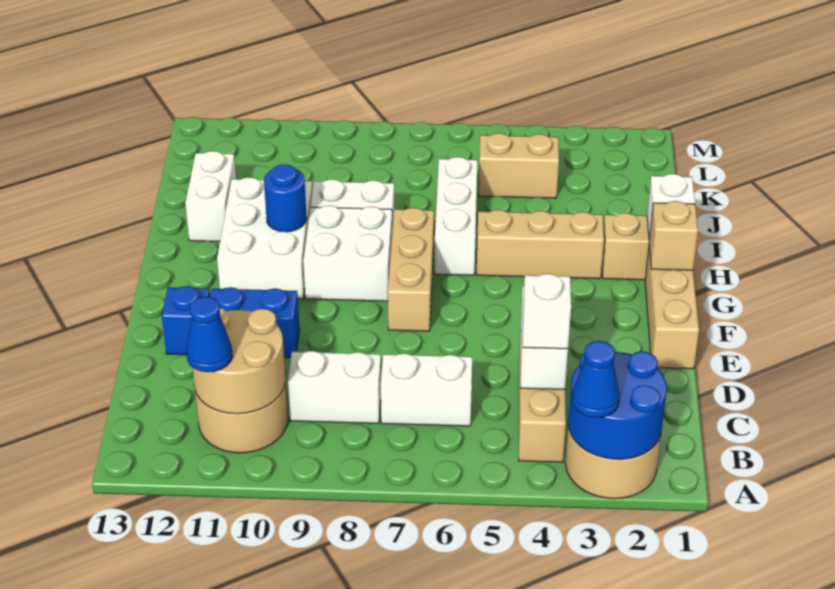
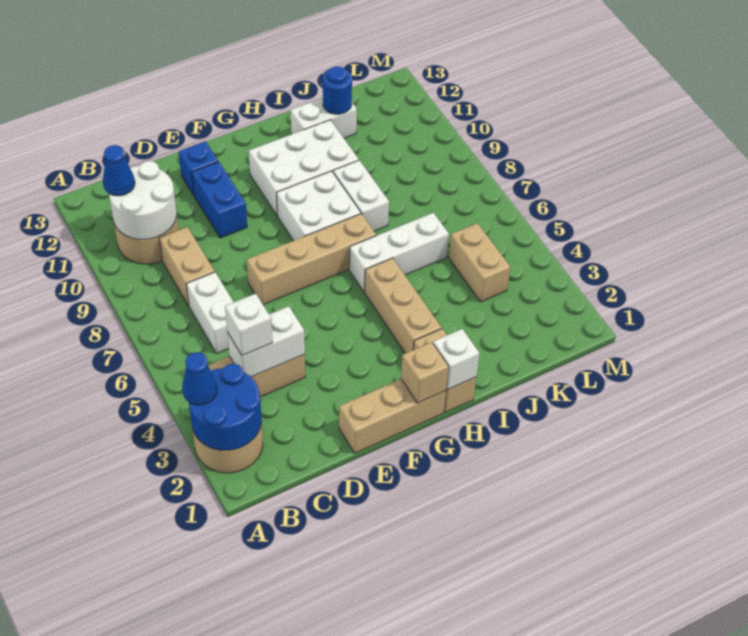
tan 2x2 round brick [192,308,285,414] -> white 2x2 round brick [109,161,177,240]
white 1x2 brick [288,351,381,423] -> tan 1x2 brick [159,227,215,306]
tan 1x3 brick [388,208,434,331] -> tan 1x4 brick [247,214,376,305]
blue 1x1 round brick [263,164,307,232] -> blue 1x1 round brick moved to [323,66,352,114]

